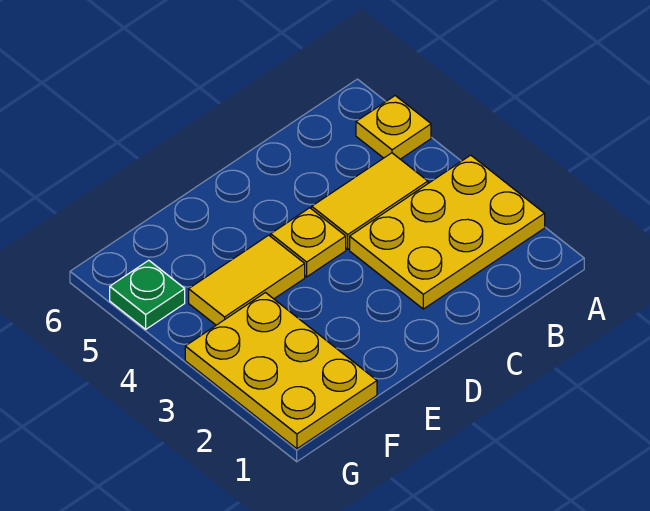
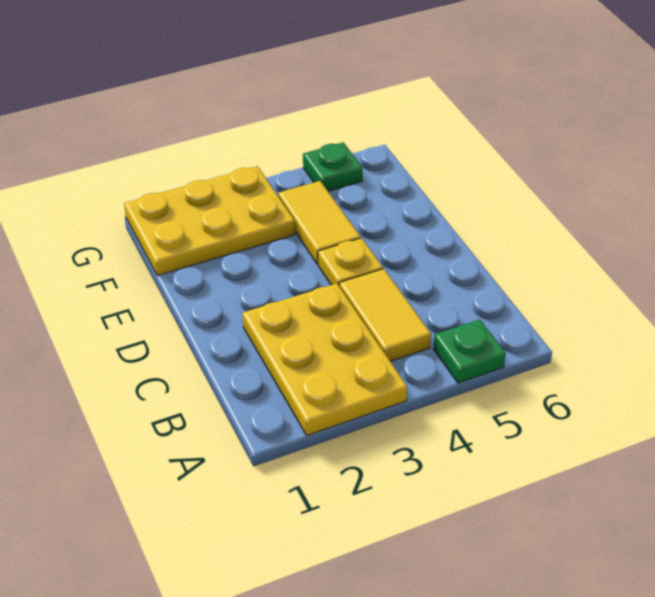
yellow 1x1 plate [356,96,431,159] -> green 1x1 plate [433,319,506,383]

